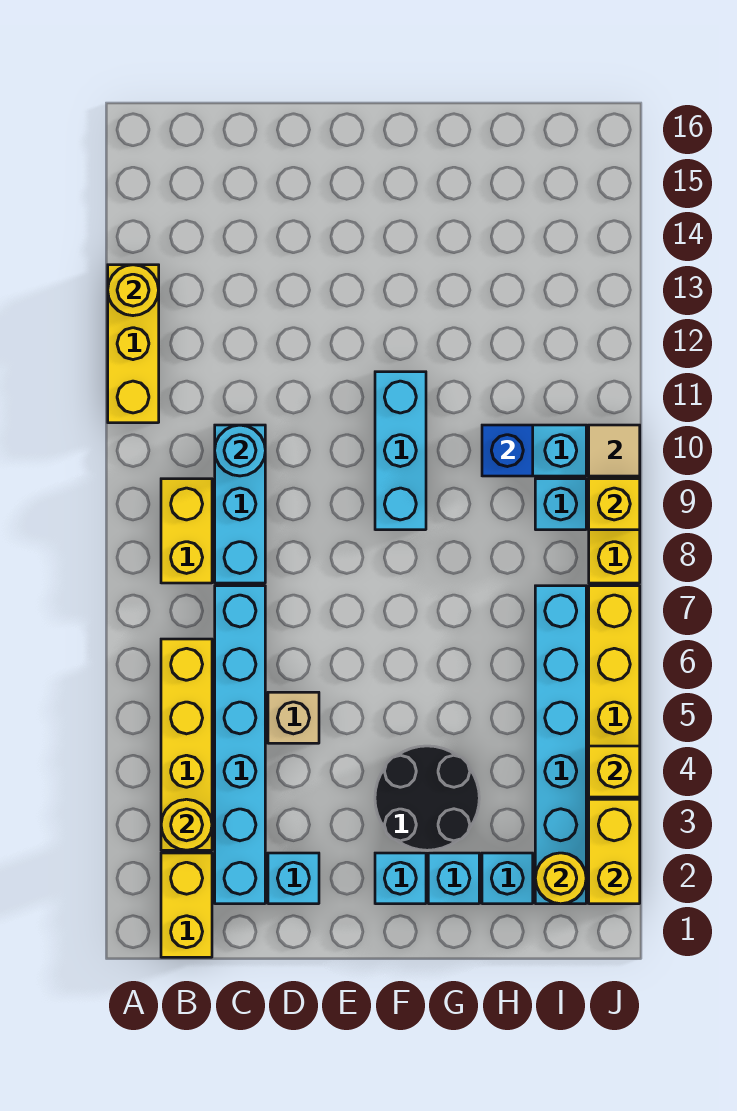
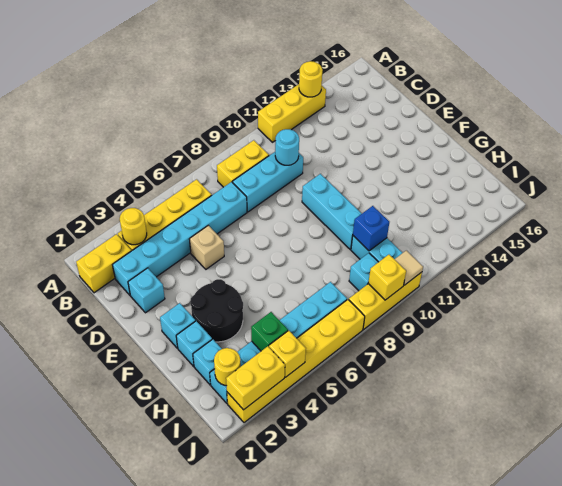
cyan 1x3 brick [375,372,426,530] -> cyan 1x3 brick turned to [302,174,362,249]
none -> green 1x1 brick [251,312,288,351]

